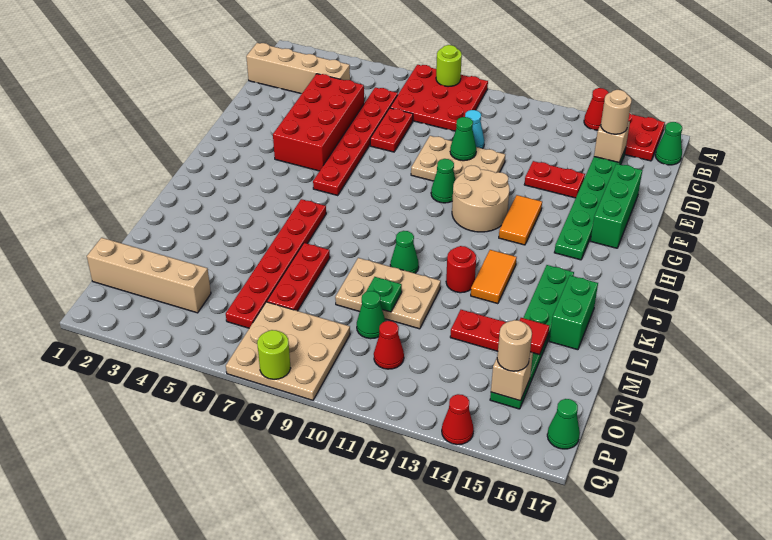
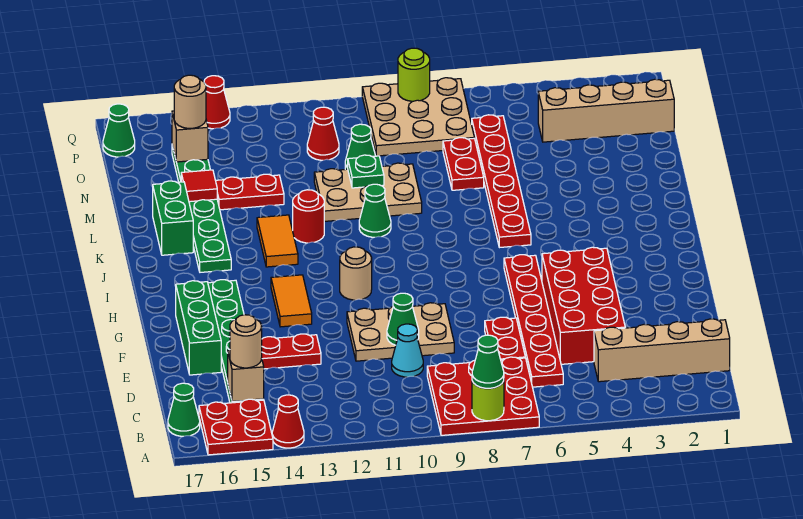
green 1x1 cone [431,159,455,203] -> green 1x1 cone moved to [472,335,504,388]
tan 2x2 round brick [452,166,510,232] -> tan 1x1 round brick [340,247,372,300]
red 1x3 plate [267,243,330,311] -> red 1x2 plate [443,138,484,190]

